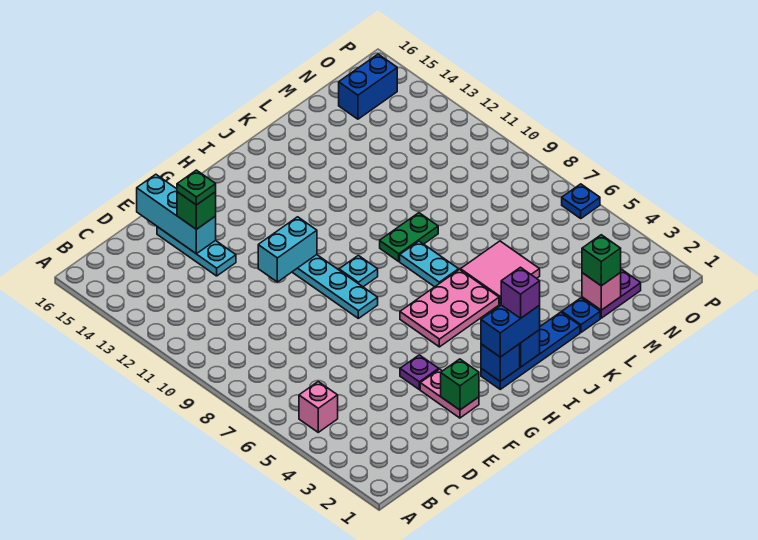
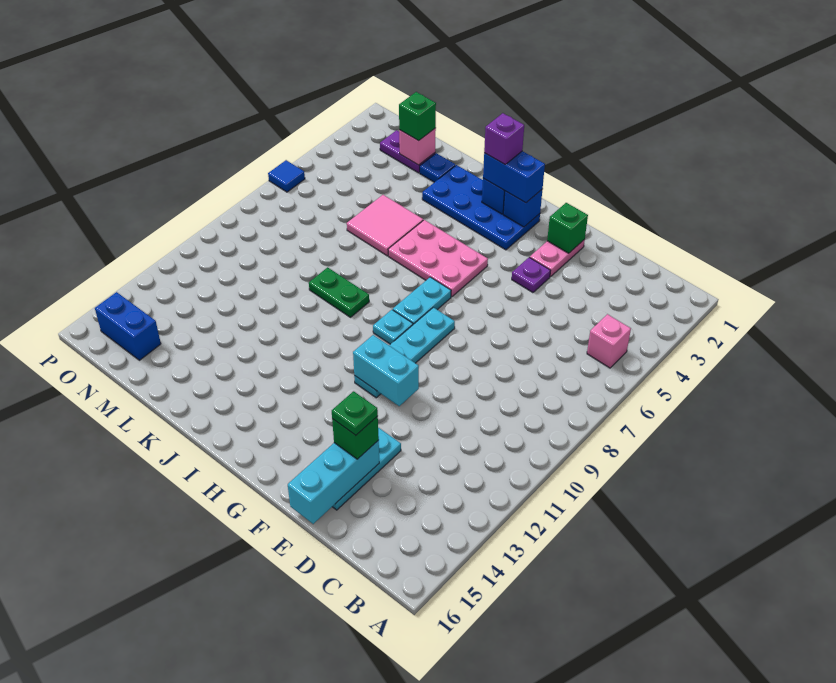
blue 1x4 plate [481,312,580,389] -> blue 2x4 plate [422,165,540,250]
cyan 1x2 plate [400,241,459,287] -> cyan 1x2 plate moved to [393,277,451,324]
blue 1x1 plate [562,184,600,218] -> blue 1x1 tile [268,160,305,192]

